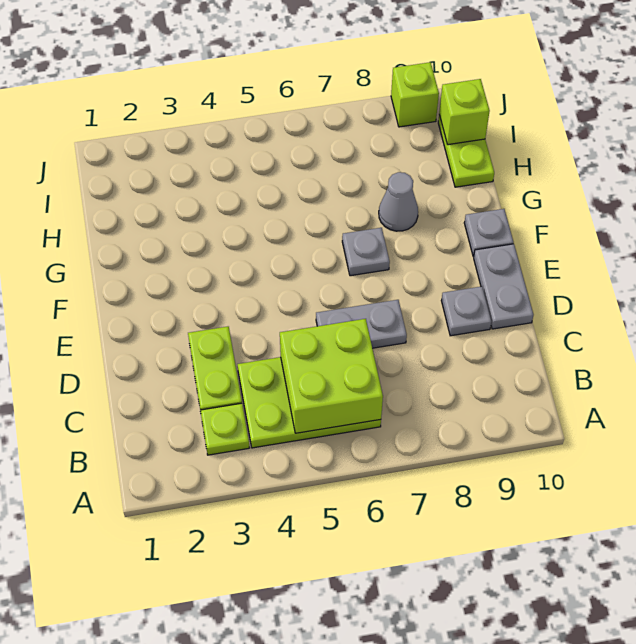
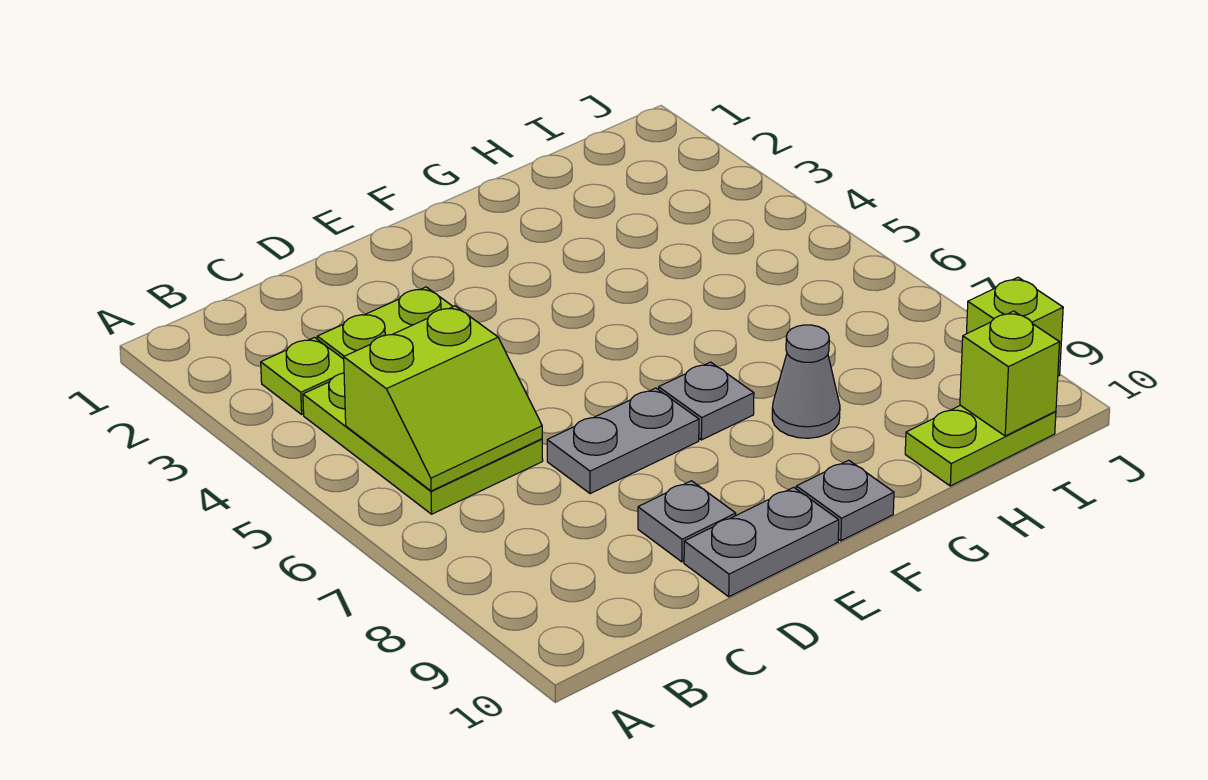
lime 2x2 brick [280,319,383,433] -> lime 2x2 slope [344,306,542,491]
grey 1x2 plate [316,300,407,348] -> grey 1x2 plate turned to [547,388,699,494]

